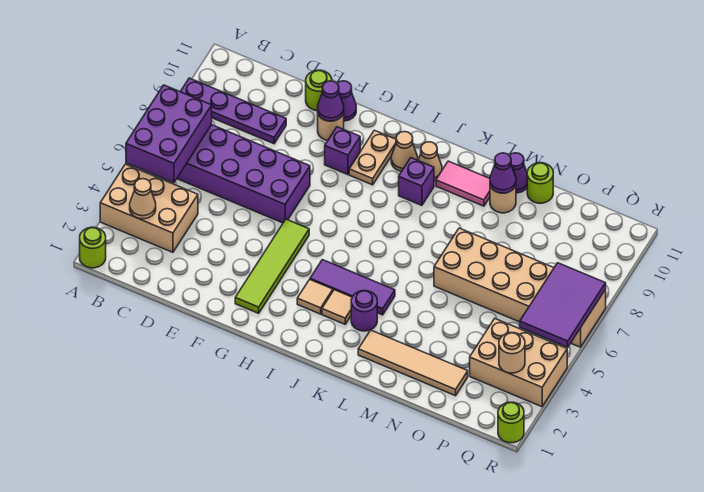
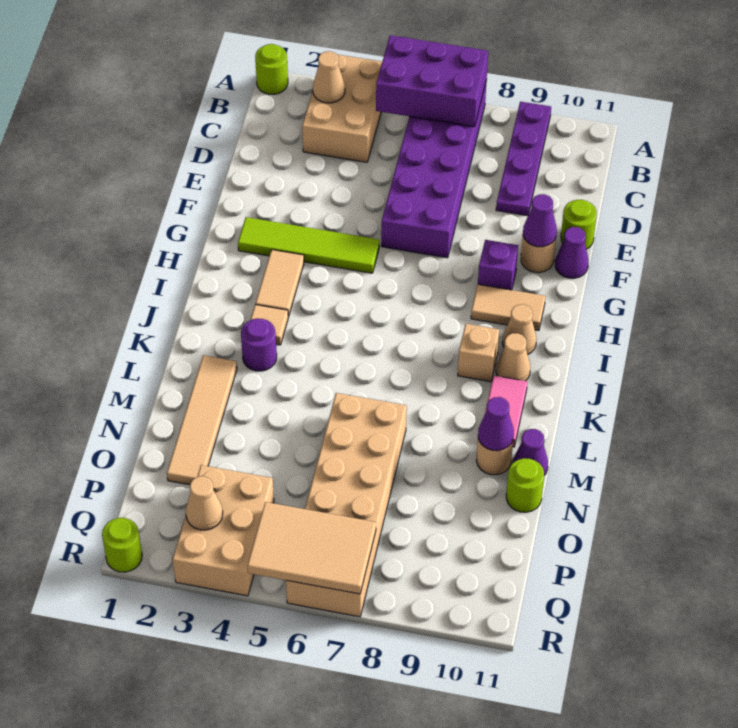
tan 1x2 plate [349,130,396,185] -> tan 1x2 tile [471,284,545,330]
tan 1x1 tile [297,279,333,314] -> tan 1x2 tile [255,250,304,317]
purple 1x3 tile [310,260,395,315] -> none
purple 1x1 brick [399,158,434,205] -> tan 1x1 brick [458,324,499,382]
tan 1x1 round brick [499,333,525,373] -> tan 1x1 cone [186,476,223,530]
purple 2x3 tile [520,263,606,347] -> tan 2x3 tile [247,502,376,594]

